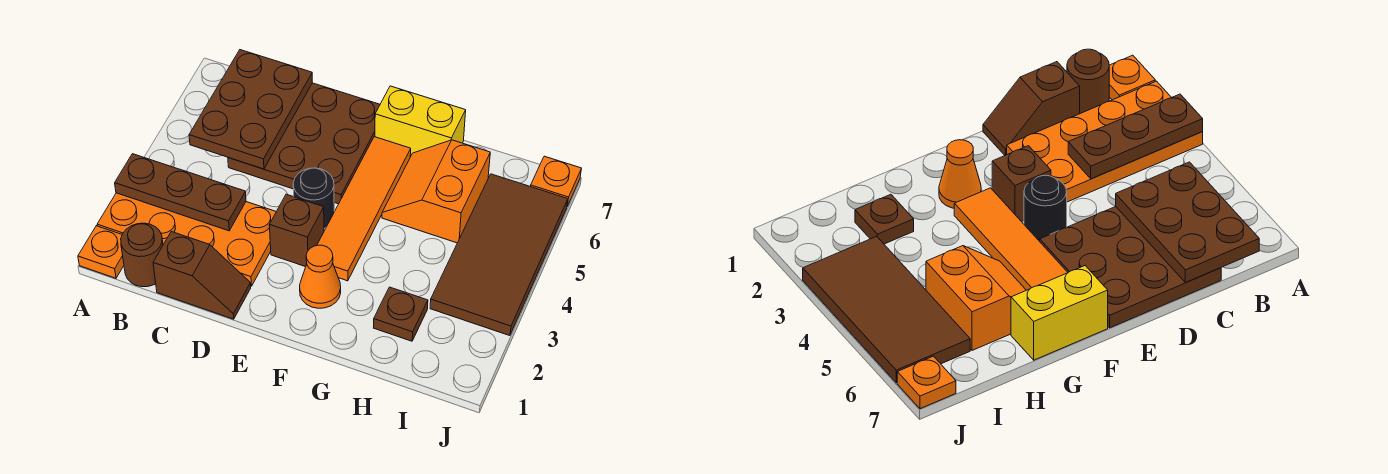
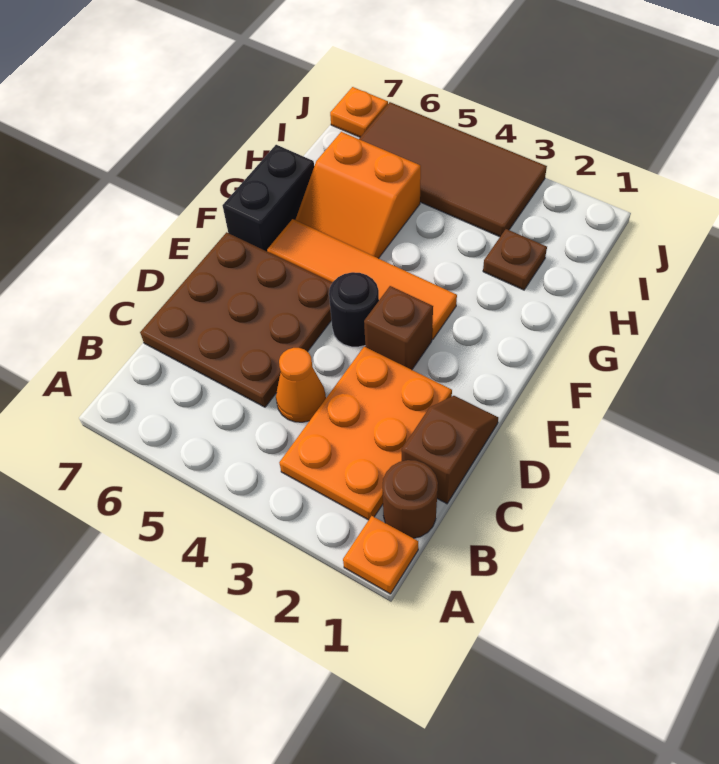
orange 2x4 plate [97,193,276,286] -> orange 2x3 plate [279,347,452,520]
brown 1x3 plate [115,154,246,231] -> none
brown 2x3 plate [189,50,312,169] -> none
orange 1x1 cone [300,245,341,308] -> orange 1x1 cone moved to [276,348,326,422]
yellow 1x2 brick [375,86,466,157] -> black 1x2 brick [223,145,314,251]

